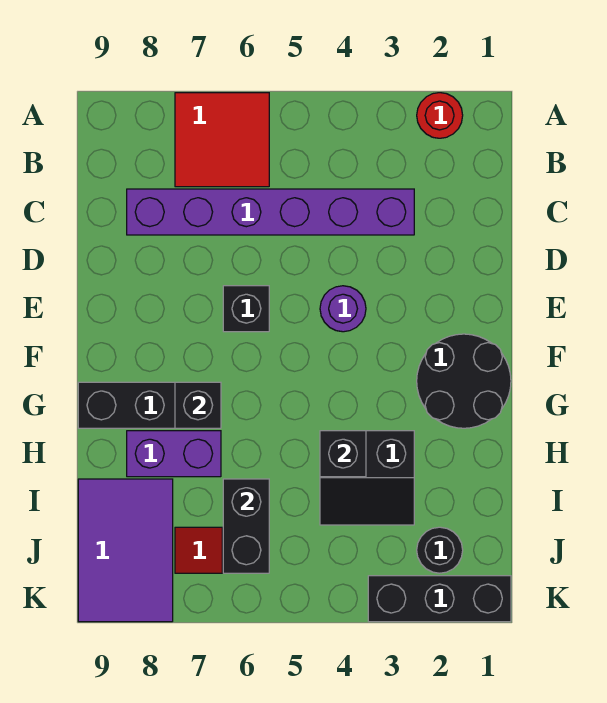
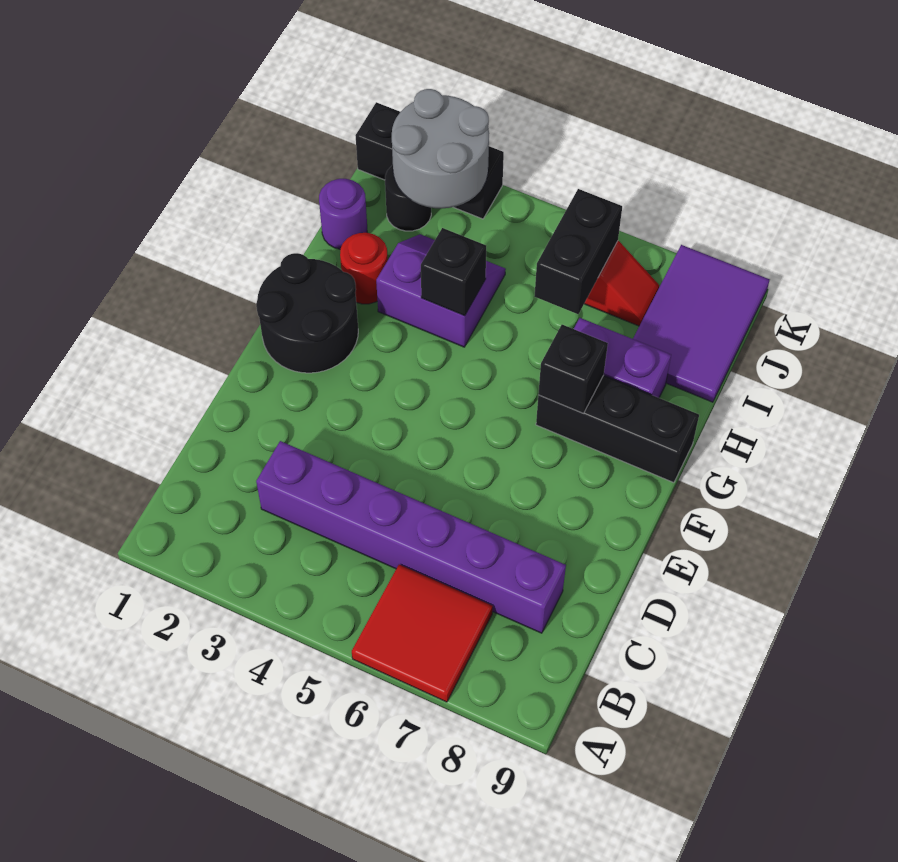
red 1x1 round brick [417,93,463,138] -> red 1x1 round brick moved to [340,233,388,304]
purple 1x1 round brick [320,286,366,332] -> purple 1x1 round brick moved to [319,179,367,249]
black 1x1 brick [223,286,269,332] -> none
black 2x2 slope [320,431,414,525] -> purple 2x2 slope [376,234,506,347]
none -> grey 2x2 round brick [392,89,489,208]

